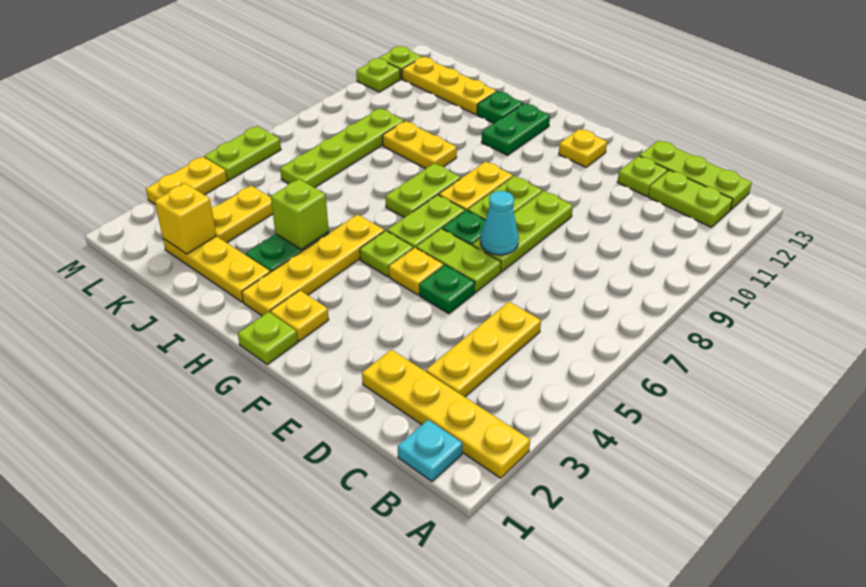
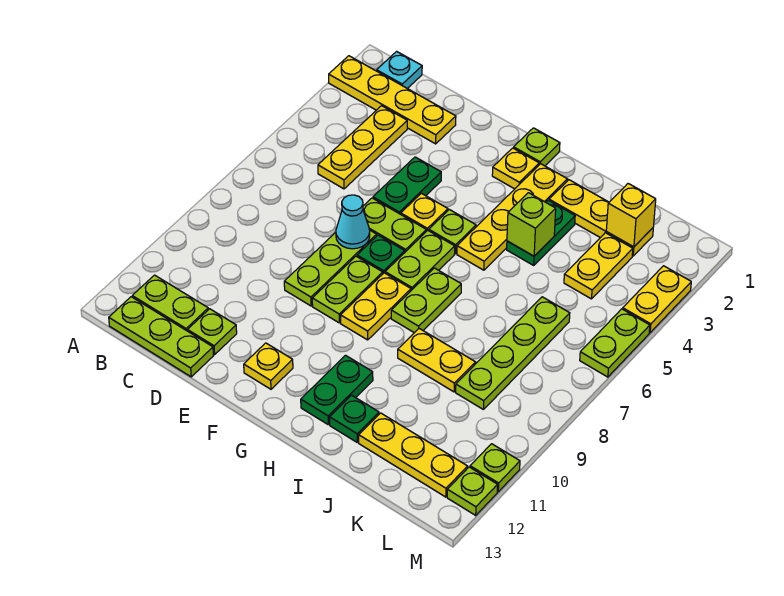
green 1x1 plate [419,265,475,314] -> green 1x2 plate [373,157,441,214]

